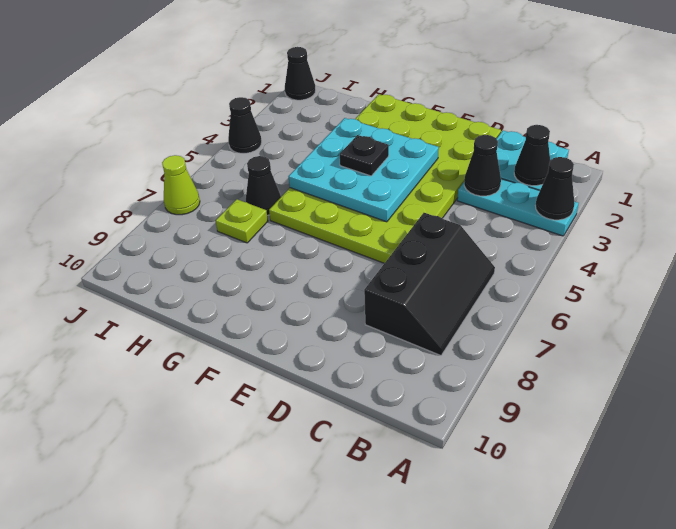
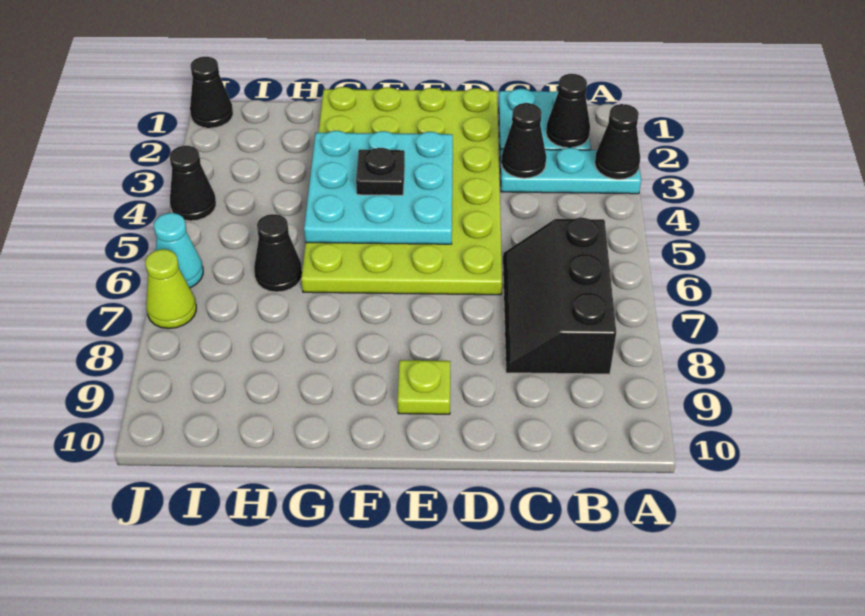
black 2x3 slope [364,213,495,355] -> black 2x3 slope turned to [503,218,616,374]
lime 1x1 plate [216,199,268,243] -> lime 1x1 plate moved to [398,360,451,414]
none -> cyan 1x1 cone [154,213,203,288]

